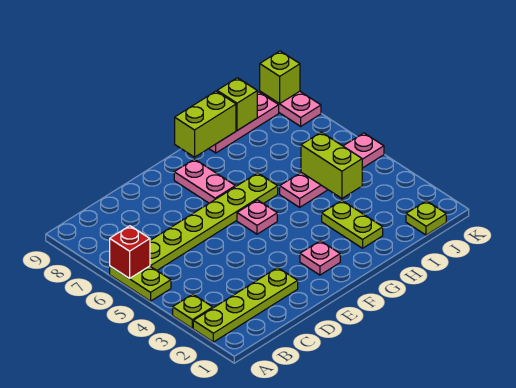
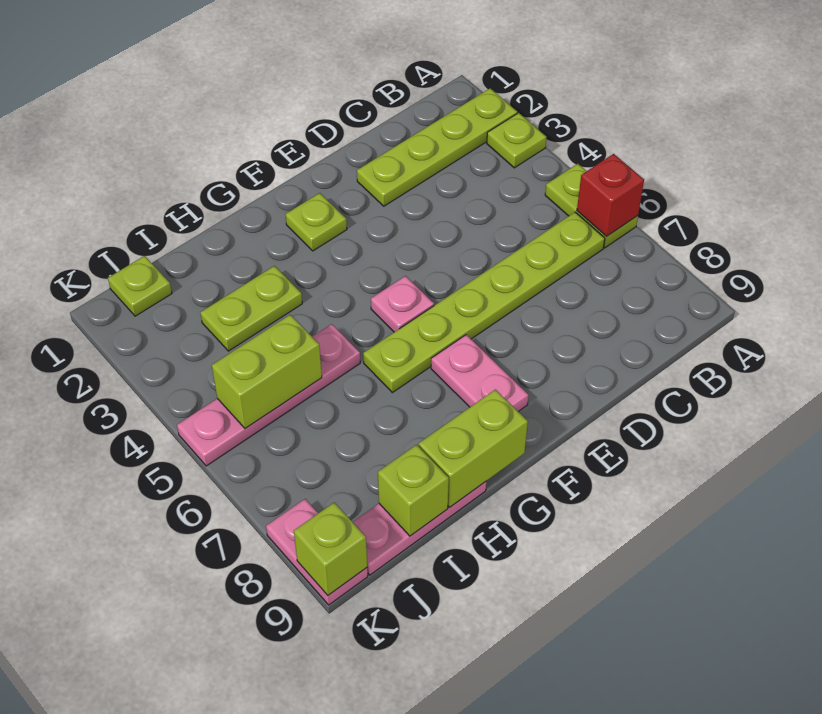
pink 1x1 plate [300,241,340,275] -> lime 1x1 plate [285,193,347,251]
lime 1x2 plate [322,201,383,248] -> lime 1x2 plate turned to [200,266,302,351]
lime 1x2 brick [301,132,362,198] -> lime 1x2 brick turned to [212,315,322,428]

